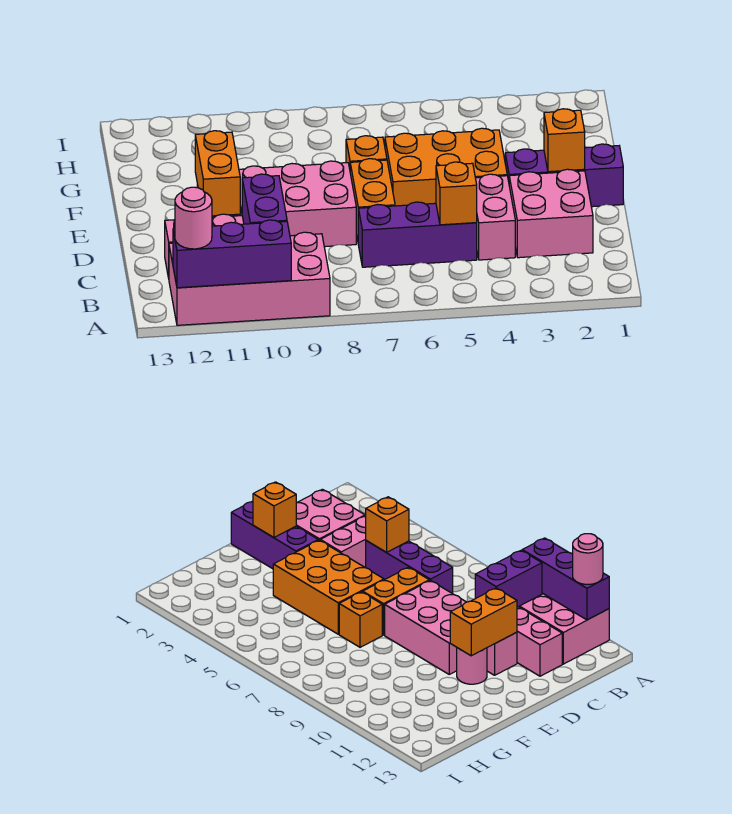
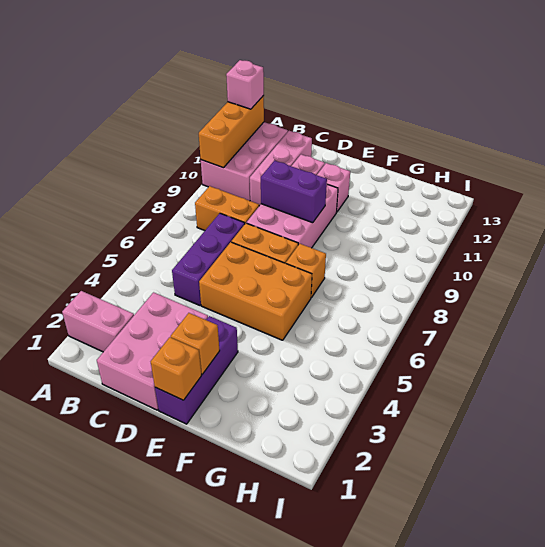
pink 2x4 brick [169,232,330,325] -> pink 2x3 brick [201,122,288,201]
purple 1x3 brick [173,220,291,288] -> orange 1x3 brick [199,96,264,168]
pink 1x1 round brick [175,187,212,249] -> pink 1x1 brick [226,60,264,109]
purple 1x2 brick [242,174,287,224] -> purple 1x2 brick moved to [261,160,327,223]
pink 2x2 brick [509,169,593,258] -> pink 2x3 brick [97,292,208,410]
pink 1x2 brick [476,174,515,260] -> pink 1x2 brick moved to [62,291,134,352]
orange 1x1 brick [436,162,477,225] -> orange 1x1 brick moved to [151,337,202,400]
orange 1x2 brick [195,131,240,216] -> orange 1x2 brick moved to [195,186,259,231]
orange 2x3 brick [385,128,507,206] -> orange 2x3 brick turned to [199,242,312,340]
pink 1x1 round brick [457,648,487,684] -> pink 1x1 brick [317,163,350,212]

